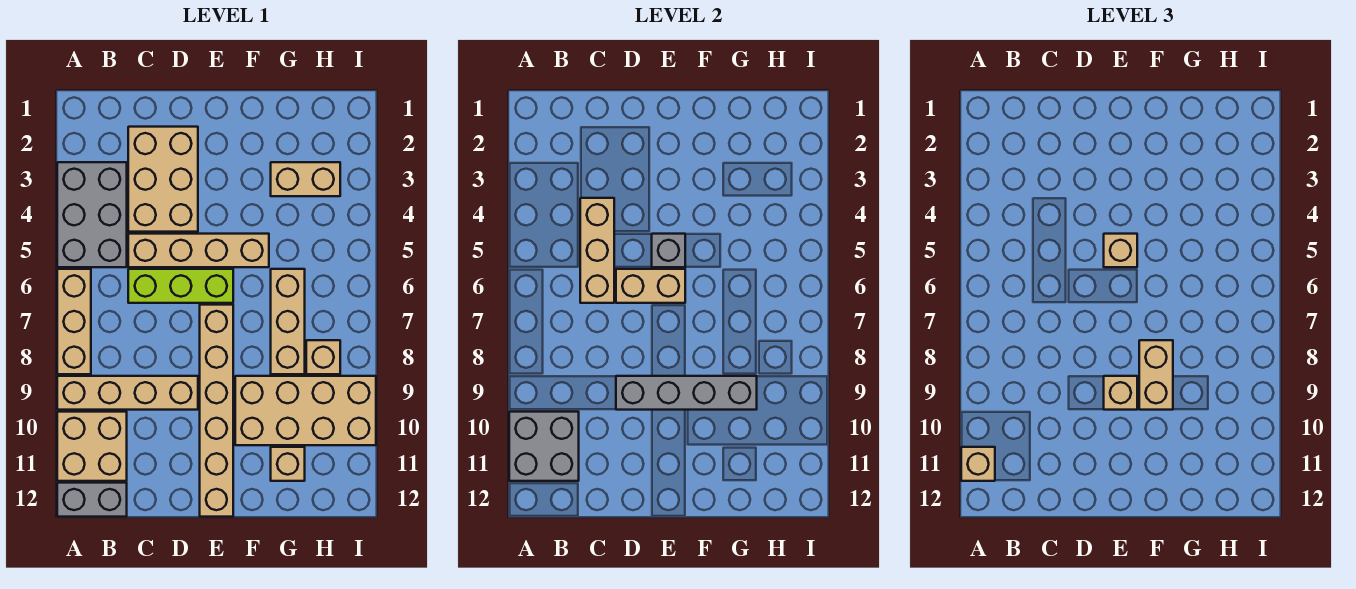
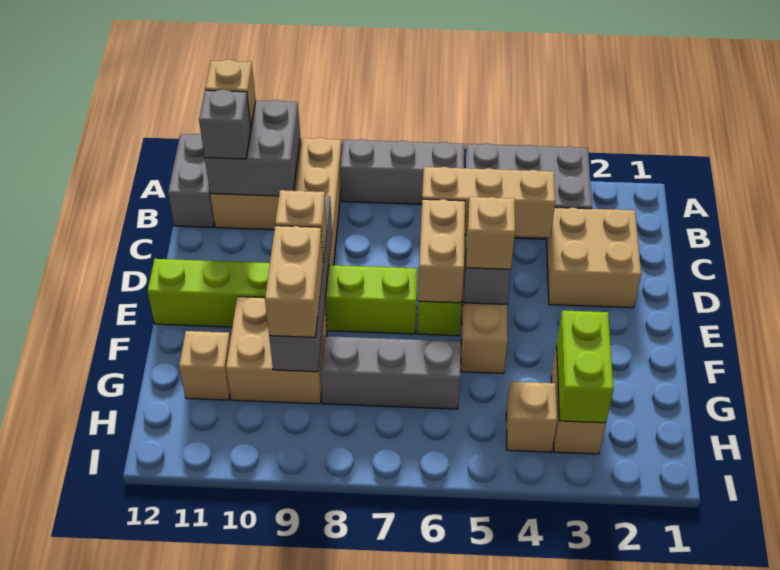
tan 1x3 brick [57,269,91,374] -> grey 1x3 brick [340,139,464,204]
none -> grey 1x1 brick [199,89,251,159]
tan 2x3 brick [128,127,198,232] -> tan 2x2 brick [547,208,641,308]
tan 1x6 brick [200,305,233,517] -> lime 1x6 brick [147,259,418,334]
tan 1x2 brick [1139,340,1173,410] -> tan 1x2 brick turned to [265,226,323,337]
tan 2x4 brick [235,376,376,445] -> tan 2x2 brick [226,297,327,404]
none -> lime 1x2 brick [557,310,614,423]
tan 1x3 brick [271,269,305,374] -> grey 1x3 brick [320,336,461,409]
tan 1x1 brick [306,340,340,374] -> tan 1x1 brick moved to [506,381,557,452]

